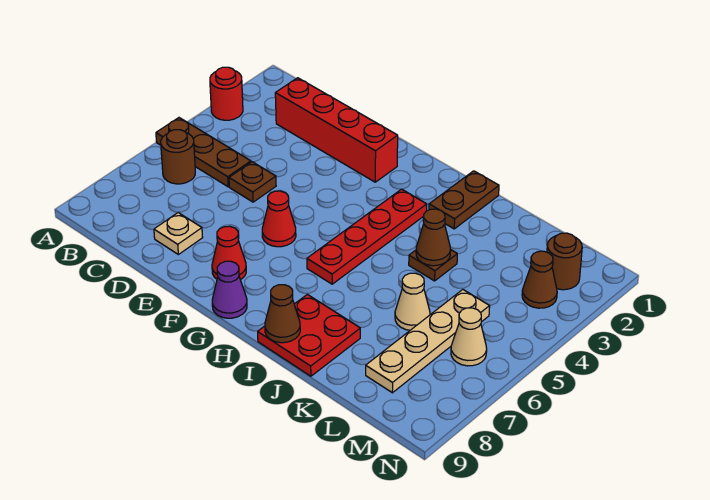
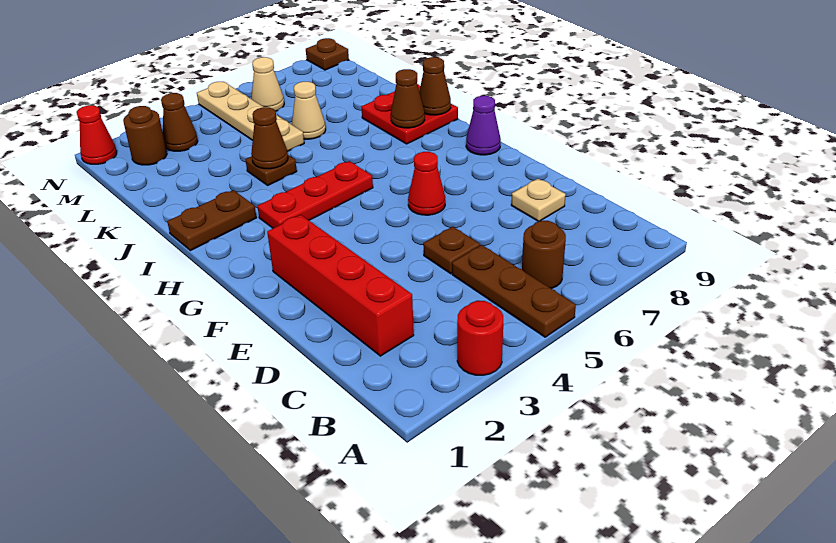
red 1x1 cone [212,226,246,280] -> red 1x1 cone moved to [77,105,117,164]
red 1x4 plate [307,189,427,284] -> red 1x3 plate [258,161,373,228]
none -> brown 1x1 cone [391,69,425,128]
tan 1x4 plate [366,290,490,393] -> tan 1x4 plate turned to [197,82,304,151]
none -> brown 1x1 plate [306,38,349,70]

